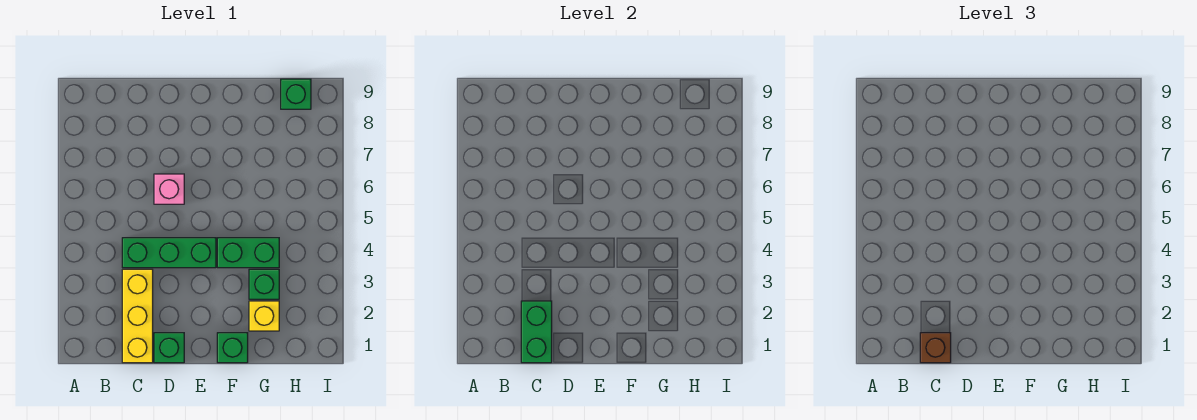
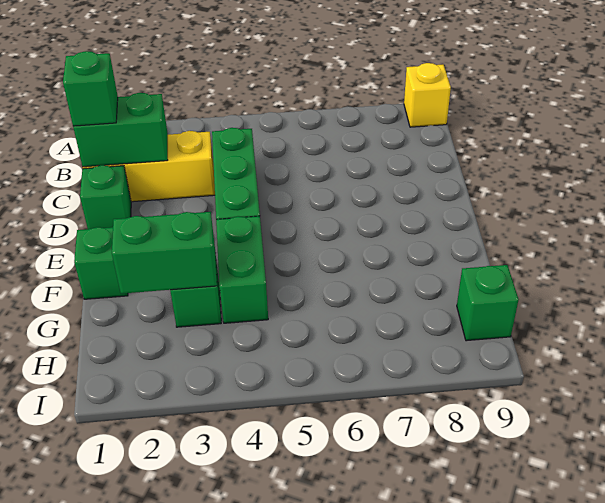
brown 1x1 brick [920,333,951,363] -> green 1x1 brick [63,51,118,126]
pink 1x1 brick [154,174,184,204] -> none
yellow 1x1 brick [249,301,279,331] -> yellow 1x1 brick moved to [404,63,451,127]
none -> green 1x2 brick [112,212,217,294]

